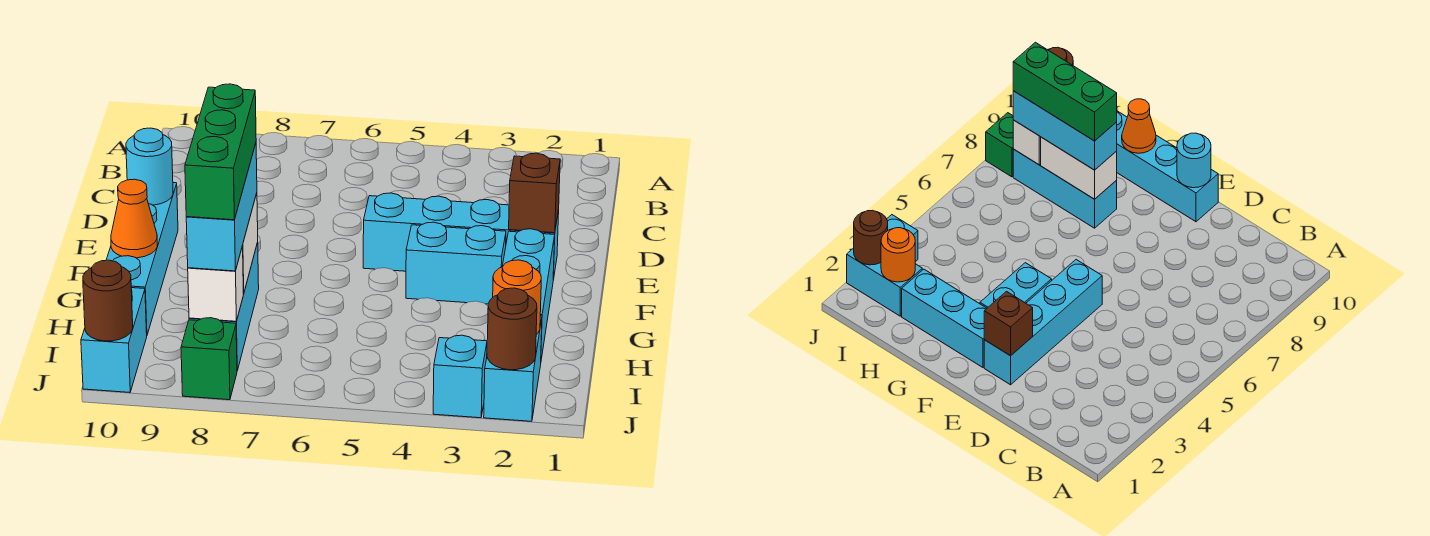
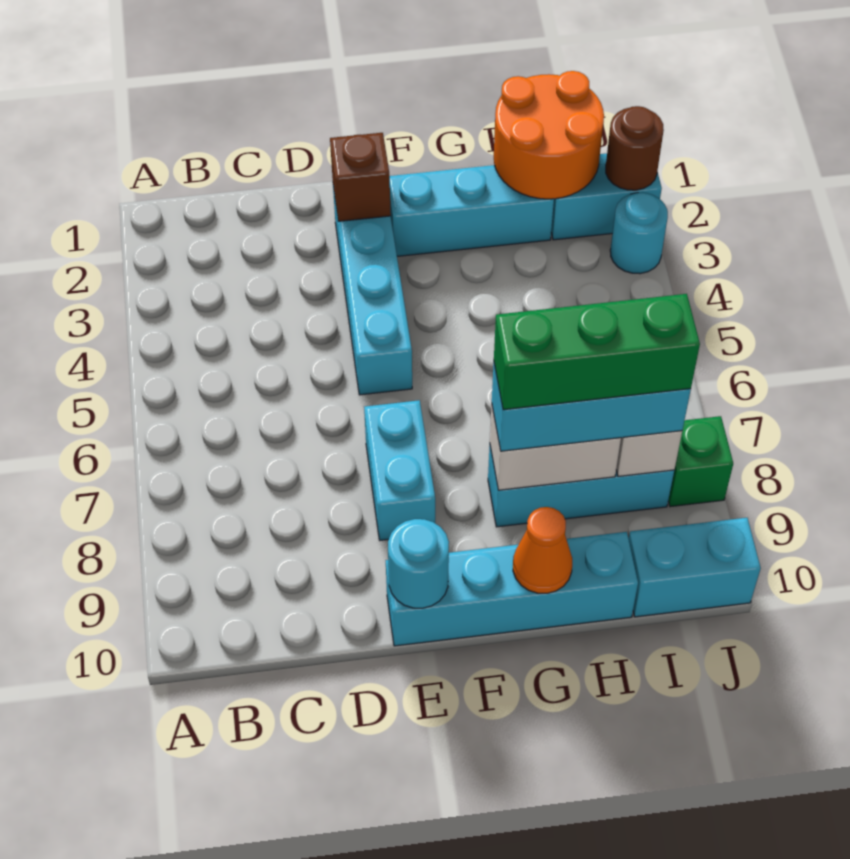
cyan 1x2 brick [406,222,506,304] -> cyan 1x2 brick moved to [364,400,435,540]
orange 1x1 round brick [493,260,541,335] -> orange 2x2 round brick [494,71,604,199]
cyan 1x1 brick [433,335,487,418] -> cyan 1x1 round brick [610,192,668,274]
brown 1x1 round brick [83,260,133,341] -> none

